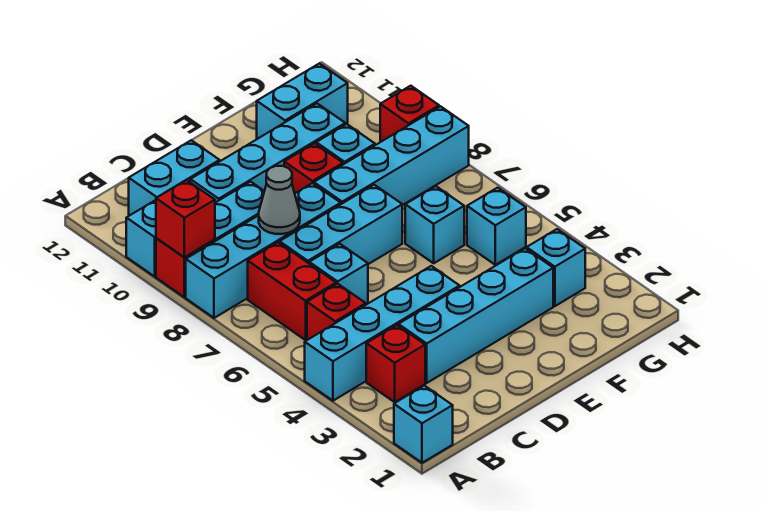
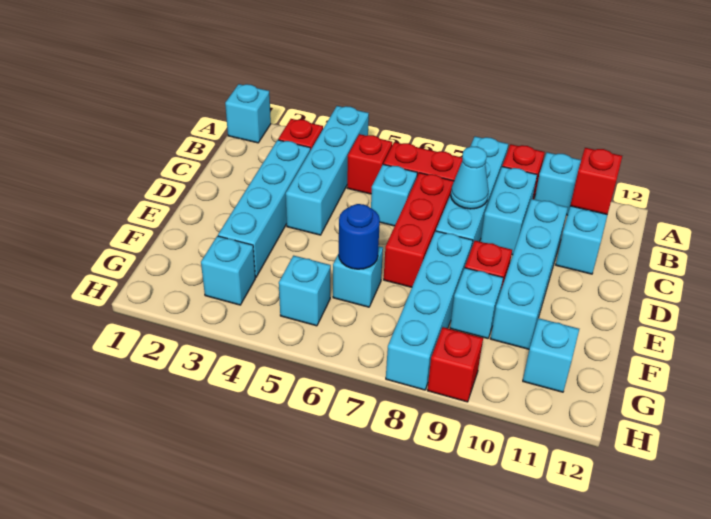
red 1x1 brick [156,180,215,257] -> red 1x1 brick moved to [570,148,622,215]
cyan 1x3 brick [280,185,402,264] -> red 1x3 brick [384,173,454,287]
grey 1x1 cone [259,166,300,234] -> cyan 1x1 cone [451,146,489,209]
none -> blue 1x1 round brick [339,204,380,269]
cyan 1x2 brick [257,63,348,139] -> cyan 1x1 brick [523,318,579,392]

